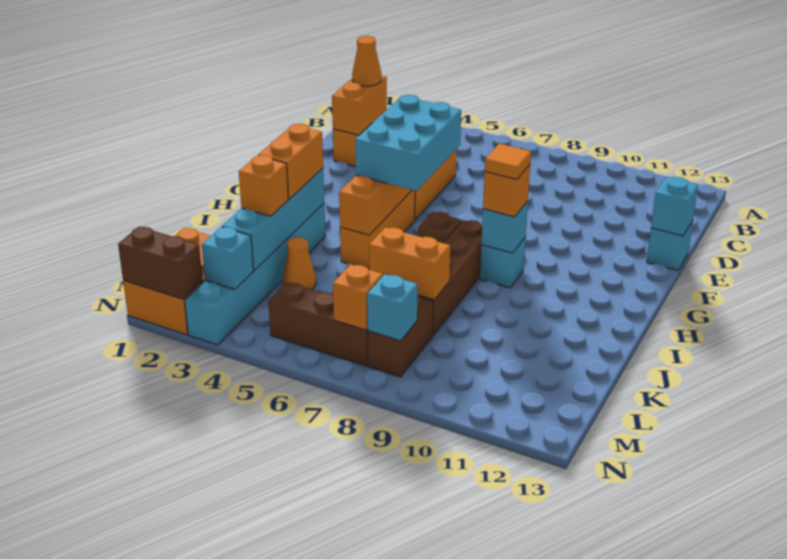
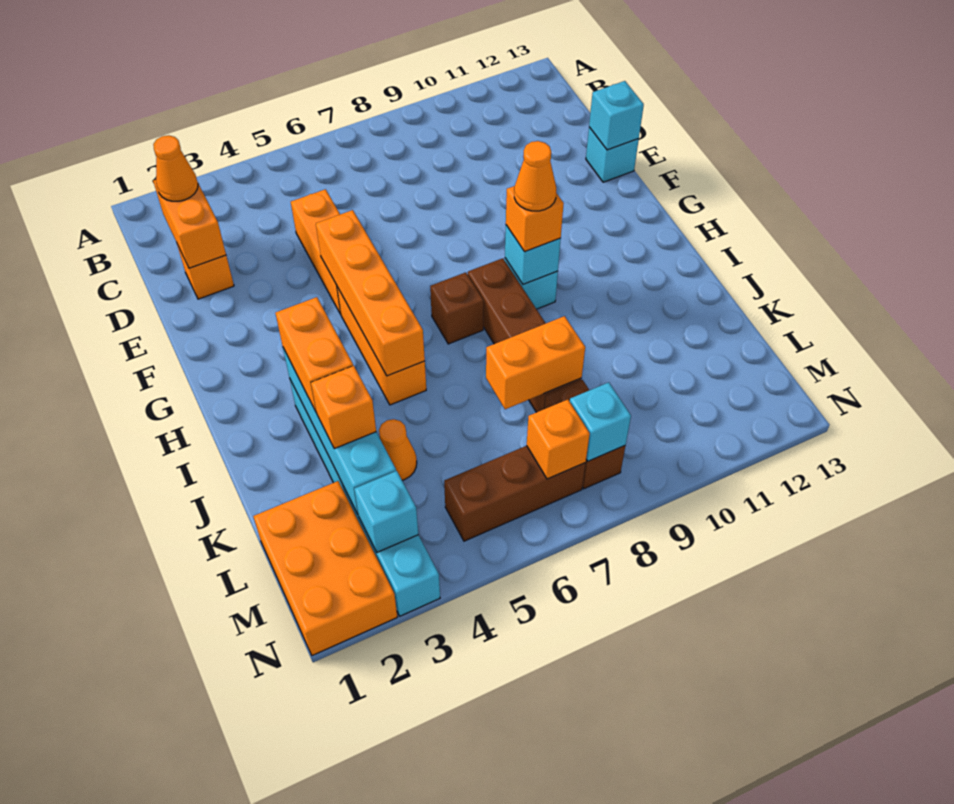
cyan 2x3 brick [355,95,461,191] -> none
orange 1x1 tile [485,144,531,179] -> orange 1x1 cone [514,141,556,211]
brown 1x2 brick [118,227,203,299] -> none

